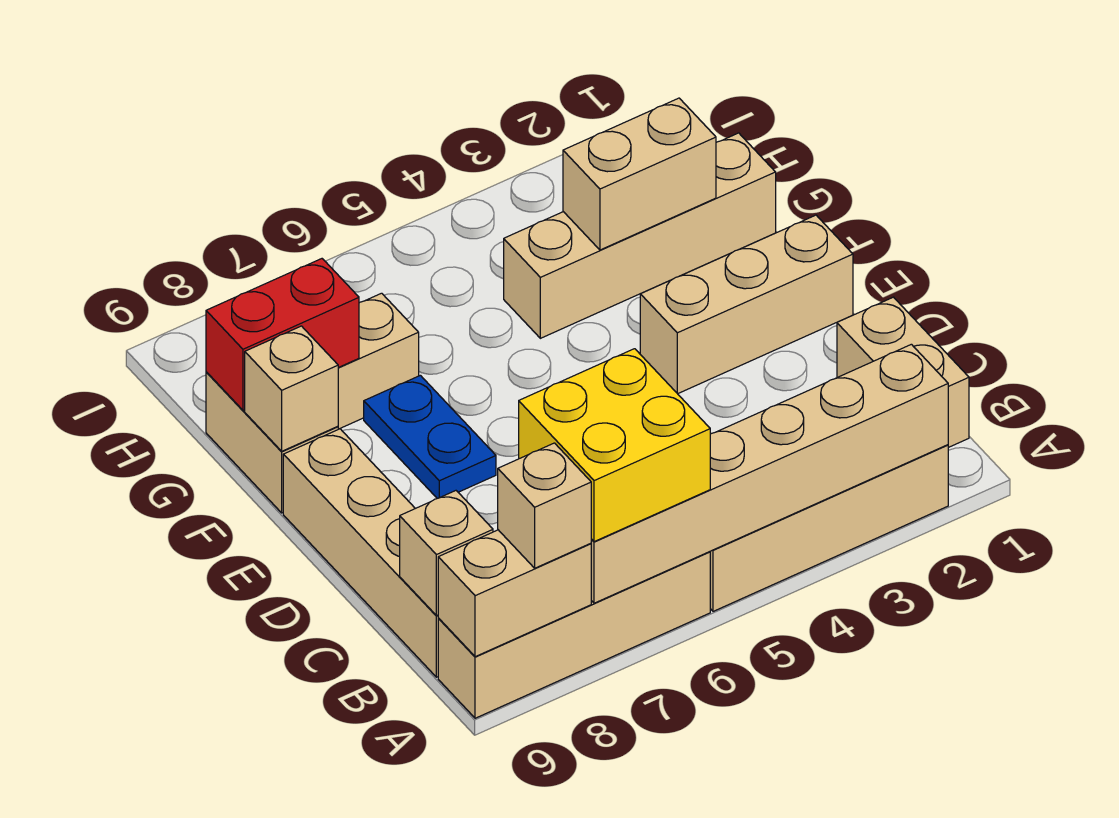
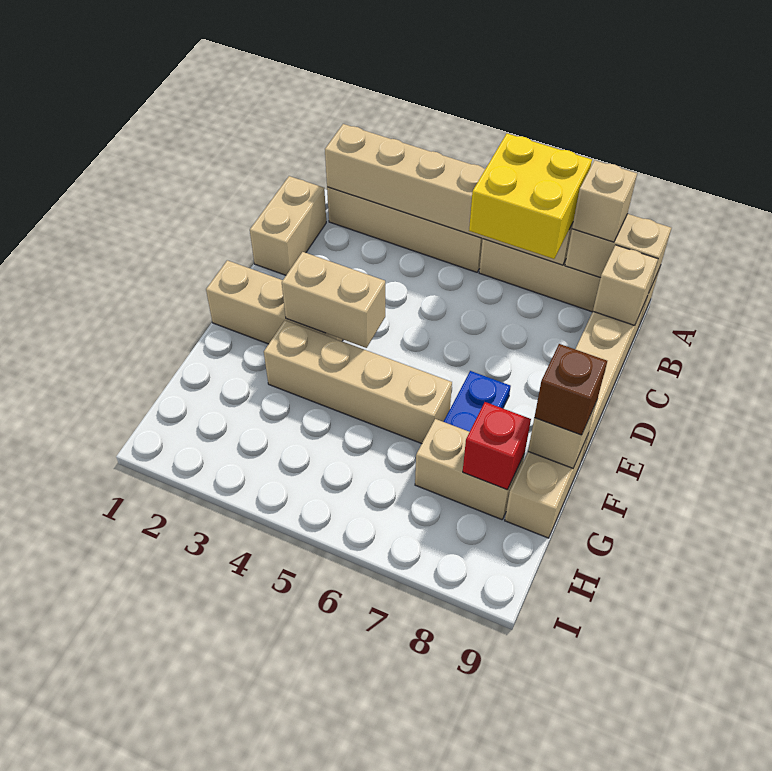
none -> brown 1x1 brick [534,344,607,435]
tan 1x4 brick [504,133,776,338] -> tan 1x4 brick moved to [264,320,452,444]
tan 1x2 brick [563,98,716,250] -> tan 1x2 brick moved to [282,252,385,348]
red 1x2 brick [206,259,359,410] -> red 1x1 brick [463,402,531,490]

